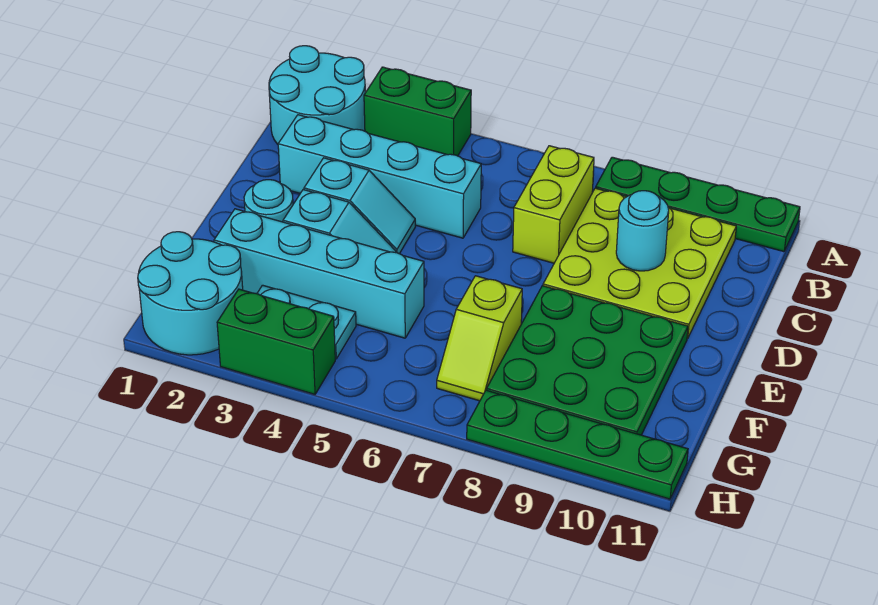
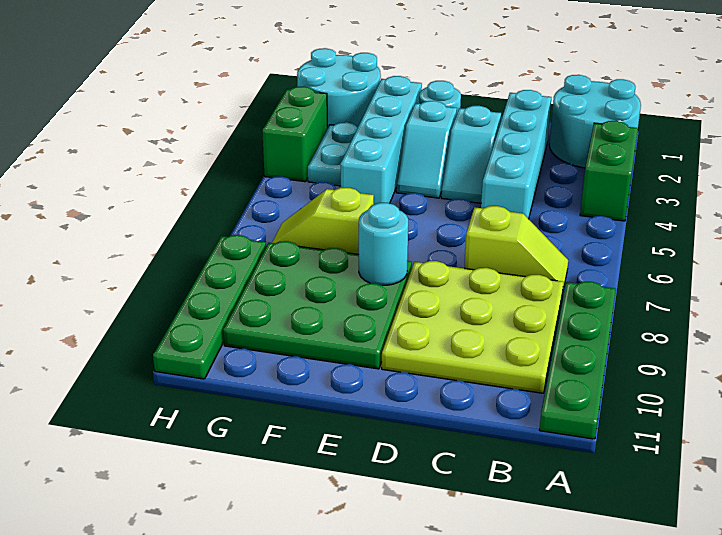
lime 1x2 brick [513,146,594,263] -> lime 1x2 slope [464,206,568,295]
cyan 1x1 round brick [616,191,669,271] -> cyan 1x1 round brick moved to [359,203,408,285]

